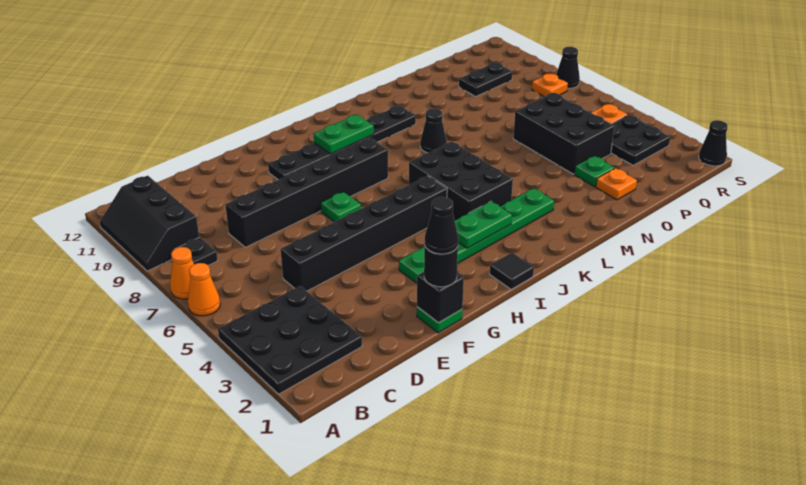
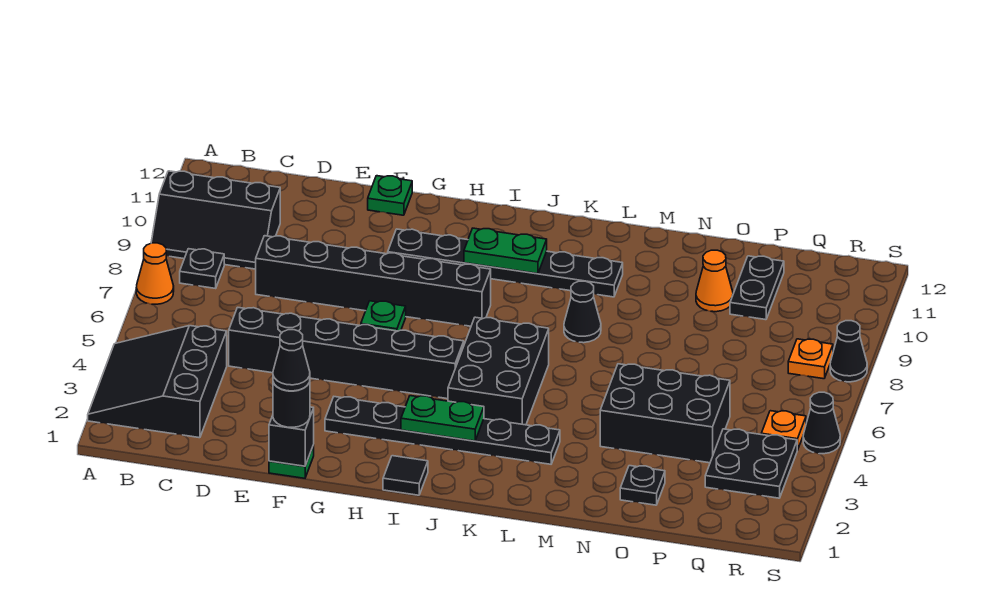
black 3x3 plate [218,286,362,394] -> black 3x3 slope [88,326,227,438]
orange 1x1 cone [188,263,220,316] -> orange 1x1 cone moved to [696,250,733,312]
black 2x3 slope [100,176,199,271] -> black 2x3 slope turned to [151,171,280,269]
green 1x6 plate [399,188,554,283] -> black 1x6 plate [325,397,560,464]
orange 1x1 plate [596,168,637,200] -> black 1x1 plate [620,466,665,505]
green 1x1 plate [574,156,615,187] -> green 1x1 plate moved to [368,176,412,215]
black 2x3 brick [513,93,614,174] -> black 2x3 brick turned to [600,364,730,463]
black 1x2 plate [459,62,512,97] -> black 1x2 plate turned to [730,256,784,320]
black 1x1 cone [699,120,728,166] -> black 1x1 cone moved to [803,392,840,454]

